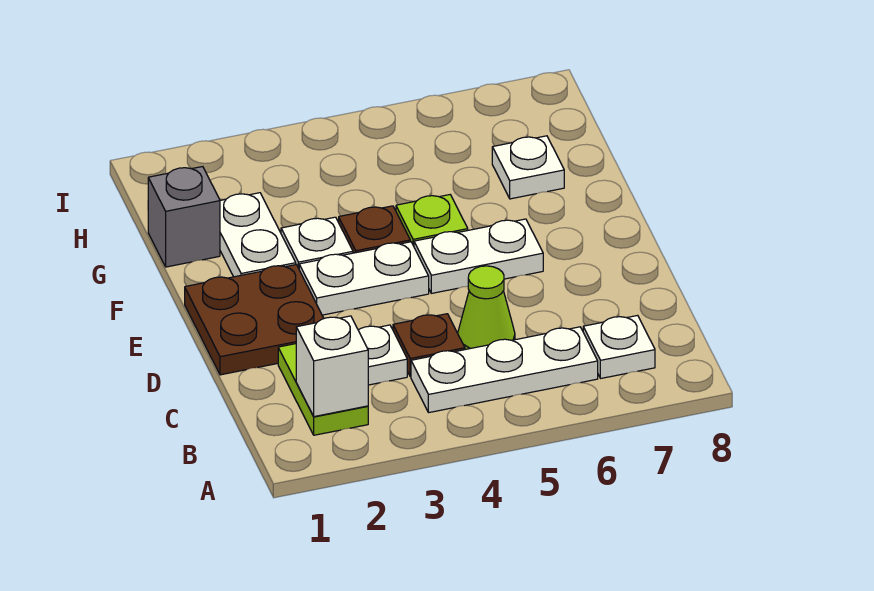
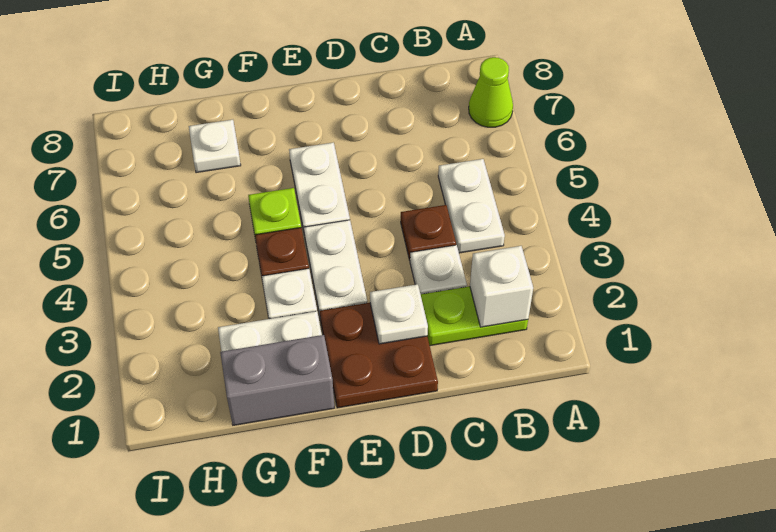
white 1x3 plate [411,327,598,413] -> white 1x2 plate [438,159,505,253]
white 1x1 plate [583,315,655,378] -> white 1x1 plate moved to [370,284,428,344]
lime 1x1 cone [458,266,515,350] -> lime 1x1 cone moved to [469,57,513,127]
grey 1x1 brick [148,167,220,267] -> grey 1x2 brick [220,335,334,425]

